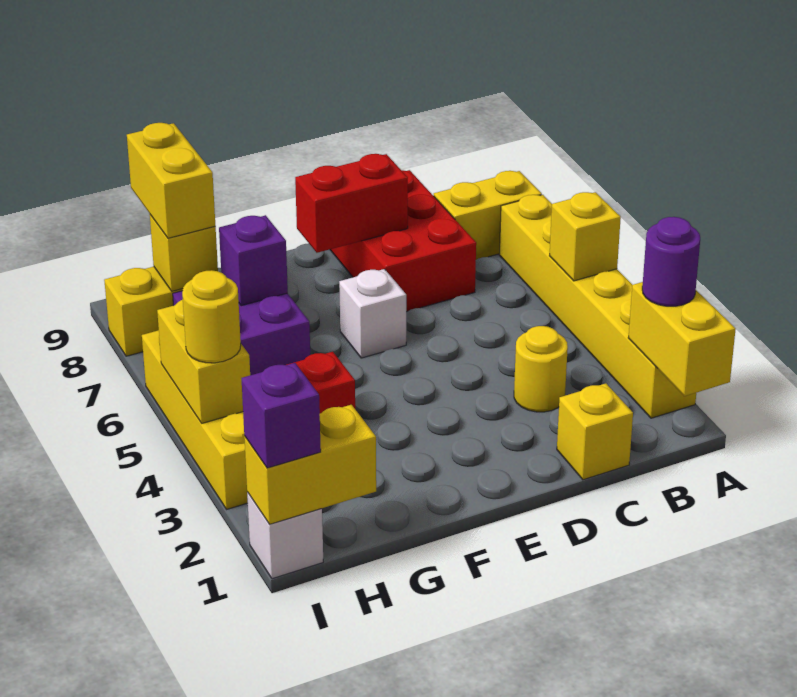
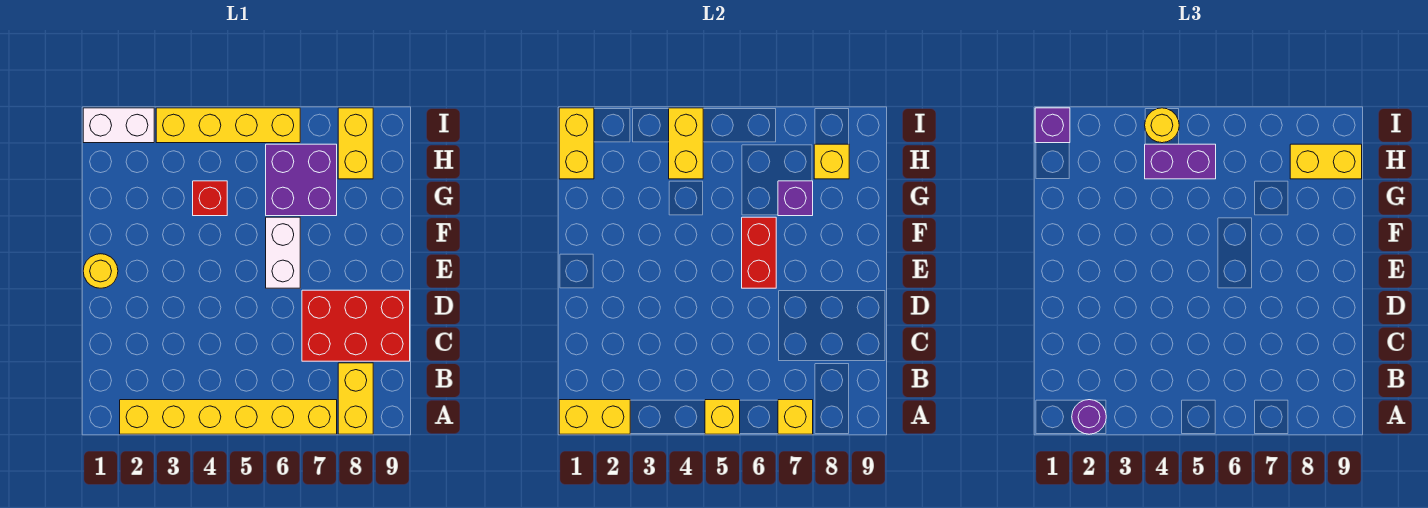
yellow 1x1 brick [557,383,633,480] -> yellow 1x1 brick moved to [778,400,813,434]
yellow 1x1 round brick [514,326,568,412] -> yellow 1x1 round brick moved to [83,254,118,288]
red 1x2 brick [295,154,408,253] -> red 1x2 brick moved to [742,217,776,288]
white 1x1 brick [339,269,406,358] -> white 1x2 brick [266,217,300,288]
none -> purple 1x2 brick [1145,144,1216,179]
white 1x1 brick [247,492,323,579] -> white 1x2 brick [83,108,154,143]
yellow 1x2 brick [157,300,250,423] -> yellow 1x2 brick turned to [669,108,703,179]

